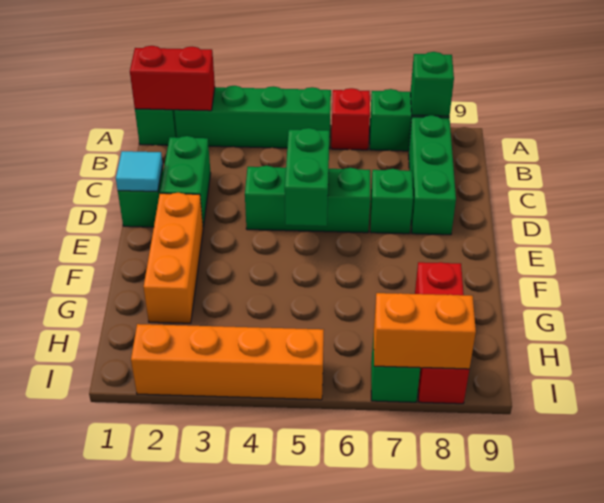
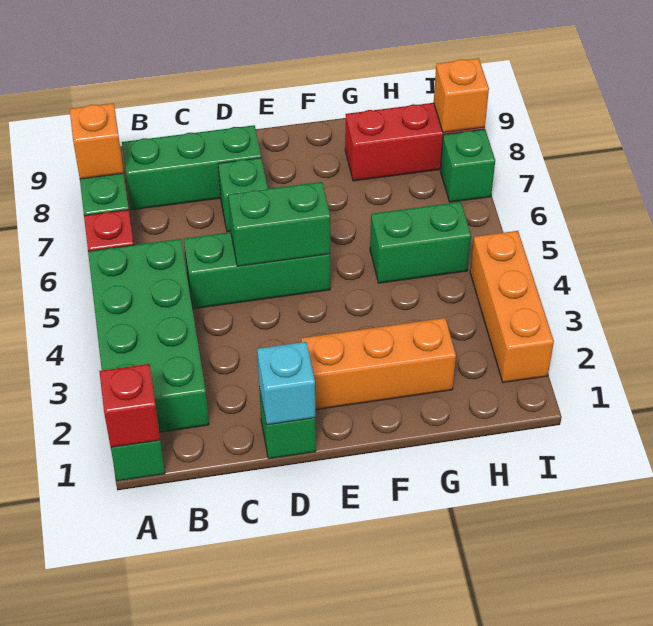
red 1x2 brick [130,46,215,111] -> red 1x1 brick [99,364,160,447]
green 1x4 brick [174,86,331,148] -> green 2x4 brick [88,239,209,432]
green 1x1 brick [411,52,454,116] -> orange 1x1 brick [70,103,124,179]
green 1x2 brick [160,136,211,227] -> green 1x2 brick moved to [370,202,471,283]
cyan 1x1 tile [116,151,163,192] -> cyan 1x1 brick [257,342,315,425]
green 1x3 brick [245,166,370,233] -> green 1x3 brick turned to [184,232,330,309]
orange 1x4 brick [131,324,324,400] -> orange 1x3 brick [470,231,554,383]
orange 1x2 brick [374,293,476,369] -> orange 1x1 brick [434,58,489,133]

